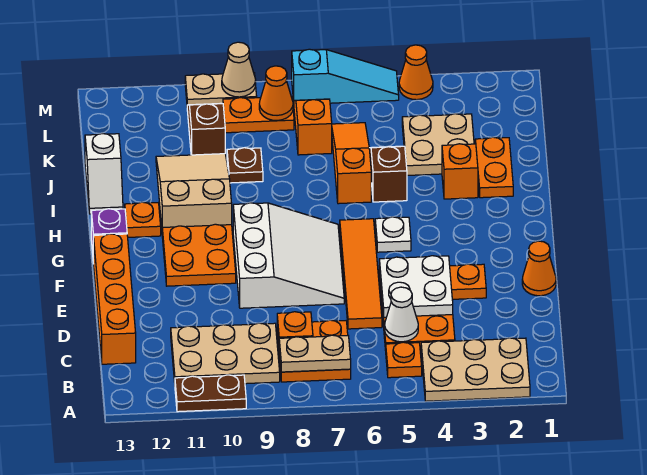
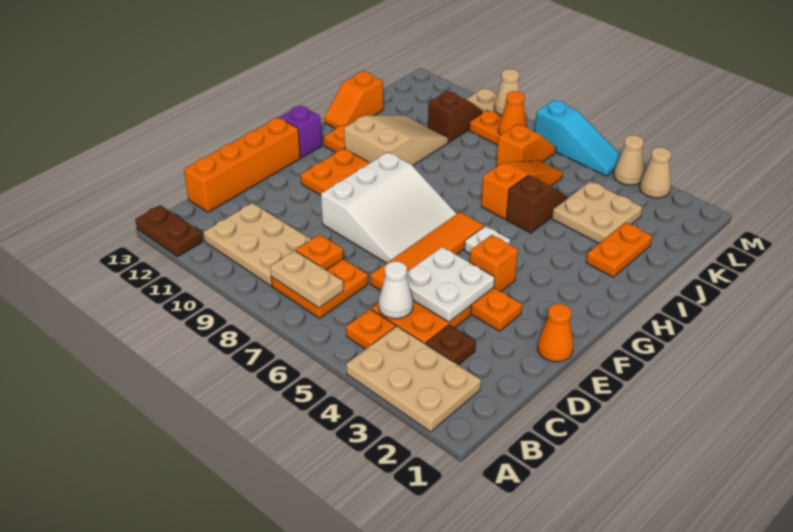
brown 1x2 plate [175,375,246,412] -> brown 1x2 plate moved to [135,205,202,257]
orange 1x1 brick [442,144,478,199] -> orange 1x1 brick moved to [470,235,518,291]
white 1x2 slope [85,134,123,214] -> orange 1x2 slope [324,72,383,129]
brown 1x1 plate [227,148,263,183] -> brown 1x1 plate moved to [426,325,476,365]
none -> tan 1x1 cone [640,147,671,198]
orange 1x1 cone [399,45,433,100] -> tan 1x1 cone [613,135,644,185]

